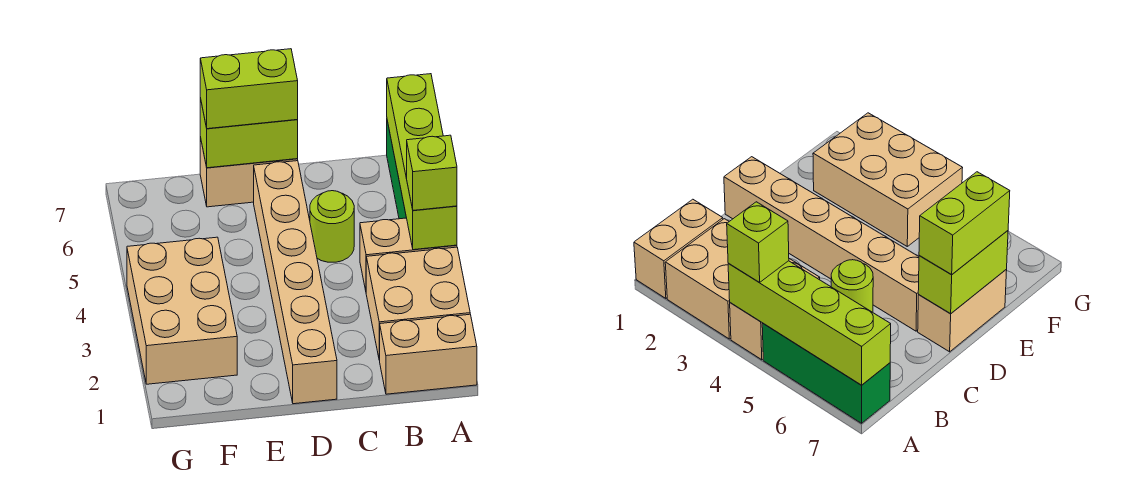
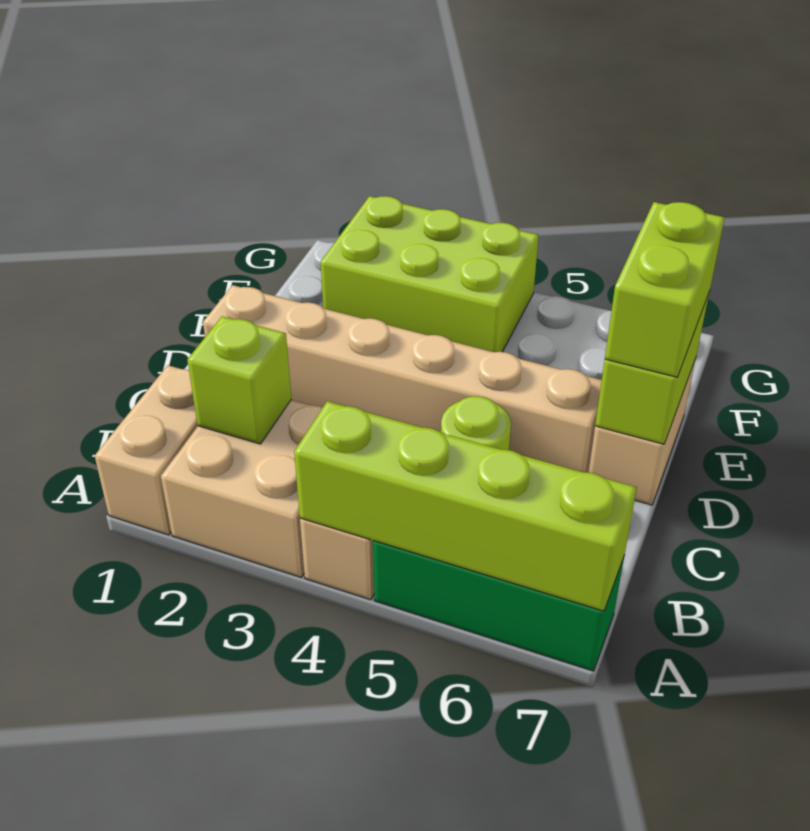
lime 1x1 brick [407,135,457,210] -> lime 1x1 brick moved to [187,316,291,444]
tan 2x3 brick [127,237,237,384] -> lime 2x3 brick [321,196,539,352]

